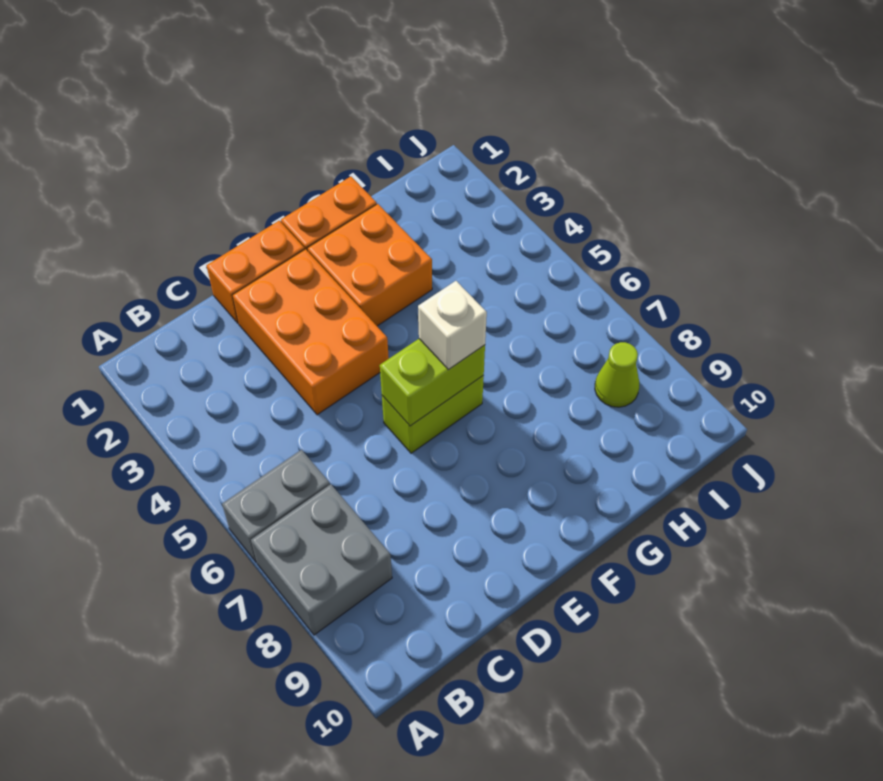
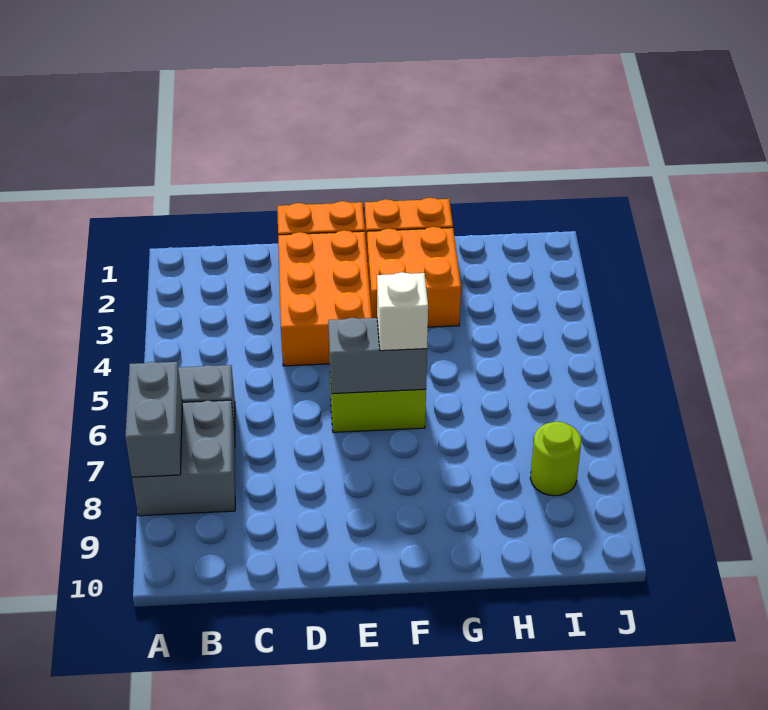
none -> grey 1x2 brick [125,362,182,477]
lime 1x2 brick [380,339,485,426] -> grey 1x2 brick [328,318,427,394]
lime 1x1 cone [595,342,639,407] -> lime 1x1 round brick [530,422,581,496]

